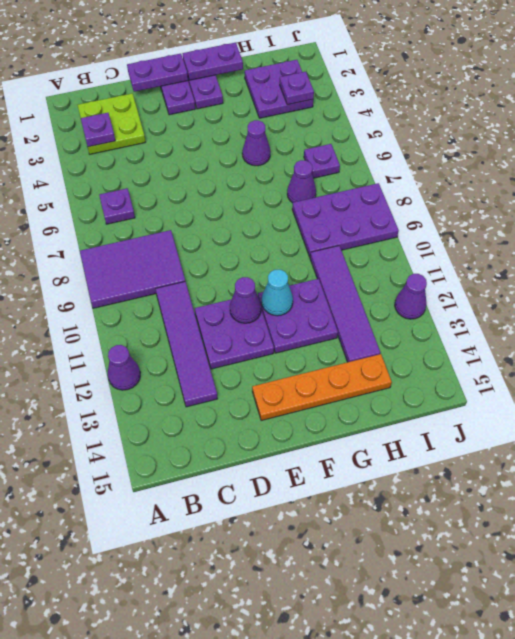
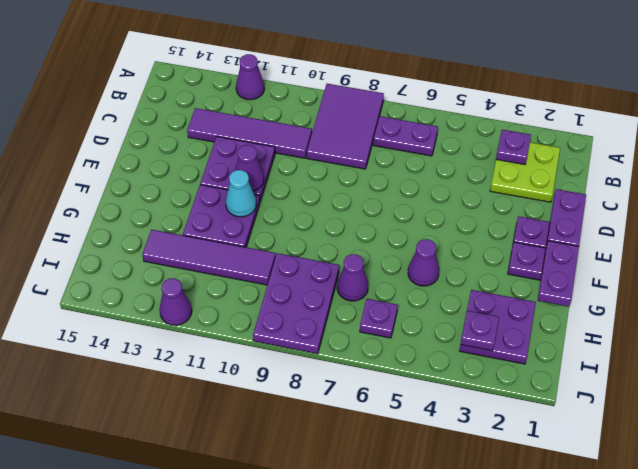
purple 1x1 plate [99,188,135,224] -> purple 1x2 plate [373,116,438,156]
orange 1x4 plate [252,354,392,421] -> none

